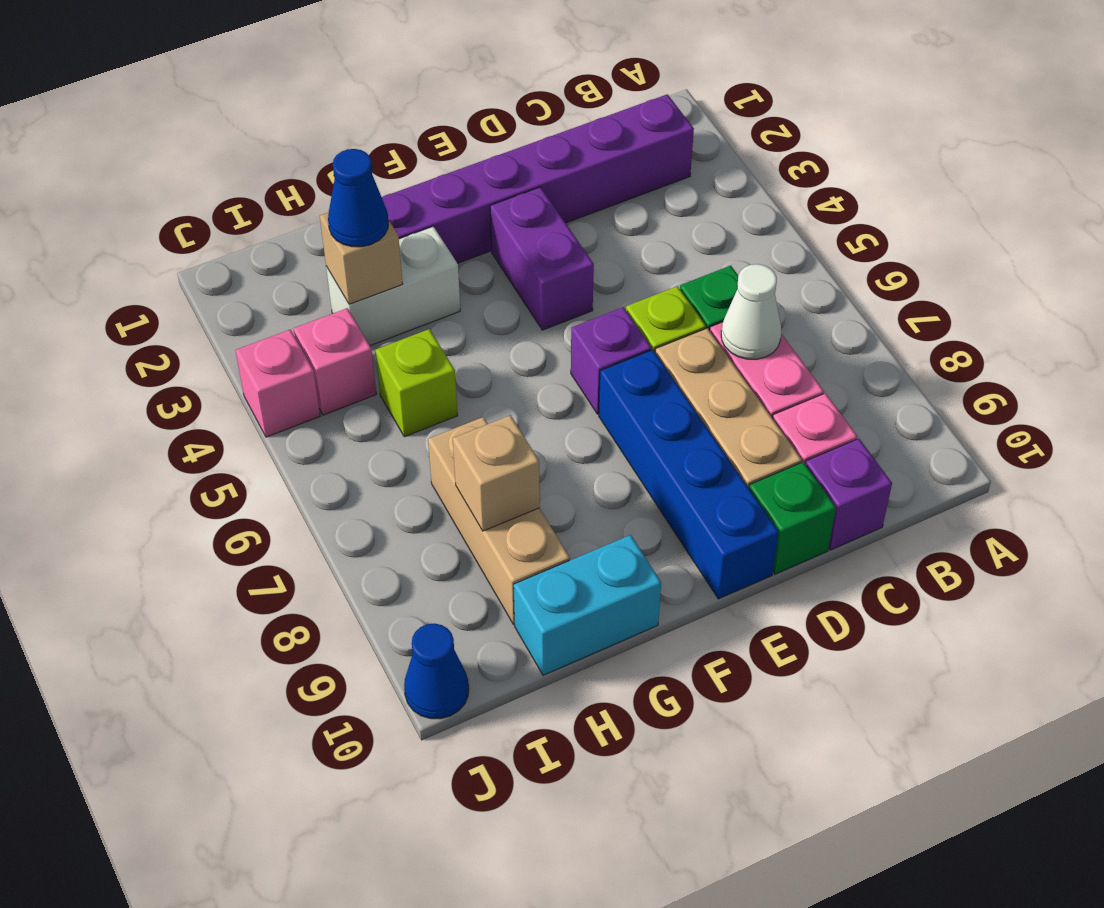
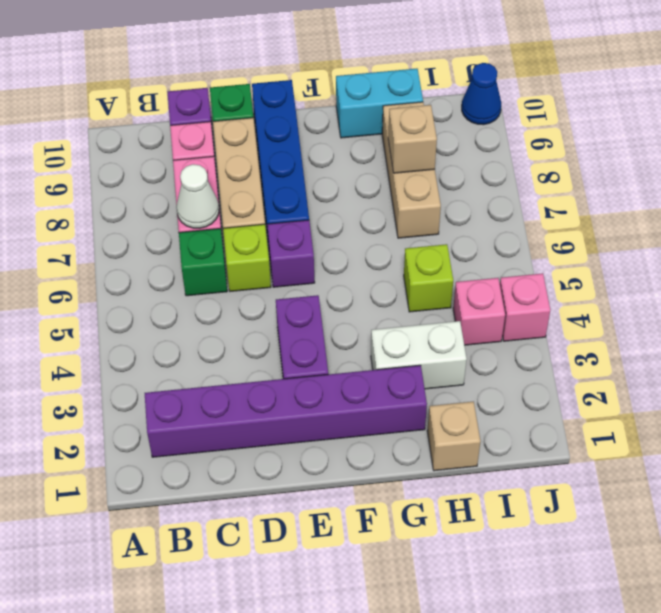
tan 1x1 brick [320,212,403,304] -> tan 1x1 brick moved to [427,402,480,471]
blue 1x1 cone [328,149,388,247] -> none

